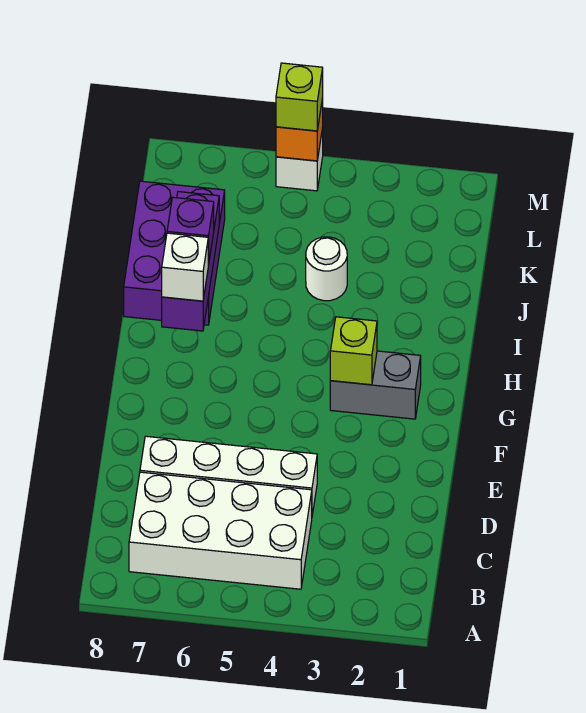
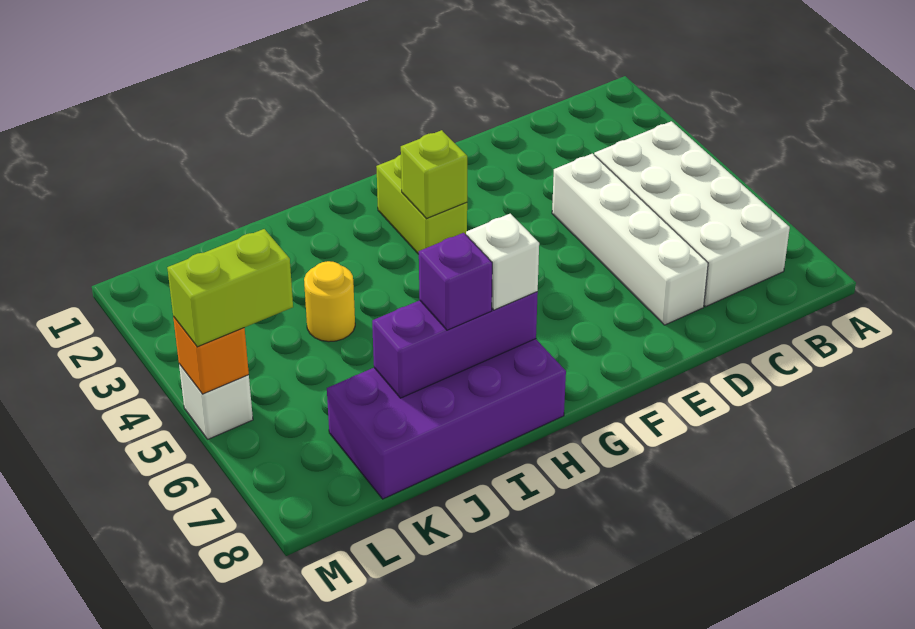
grey 1x2 brick [330,351,421,419] -> lime 1x2 brick [376,155,467,254]
purple 2x3 brick [124,181,225,325] -> purple 2x4 brick [327,339,566,499]
white 1x1 round brick [306,237,347,301] -> yellow 1x1 round brick [304,261,355,342]
lime 1x1 brick [276,63,323,131] -> lime 1x2 brick [167,229,293,347]

